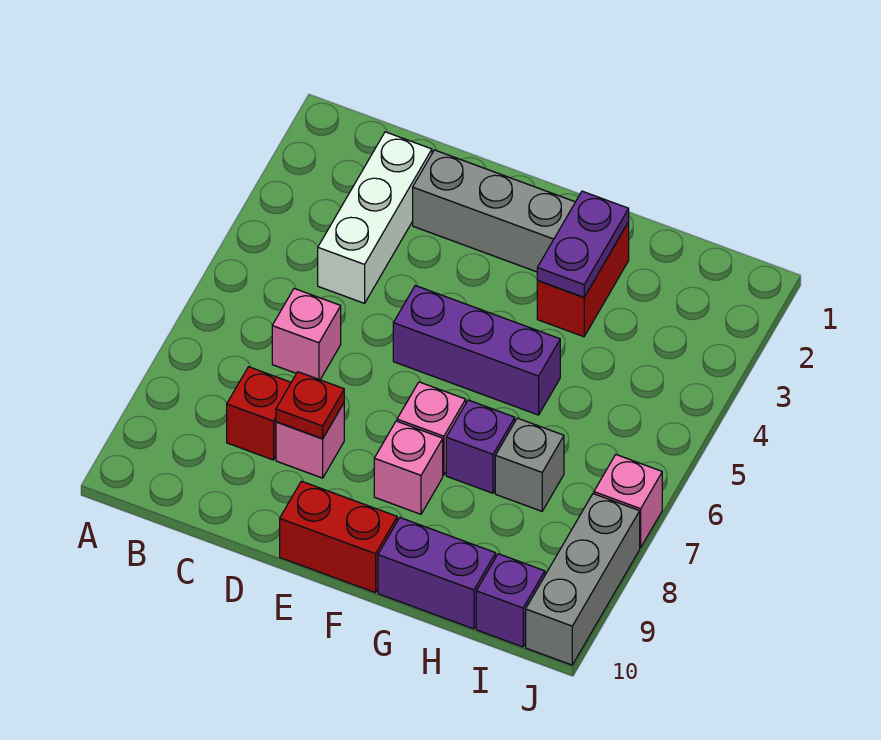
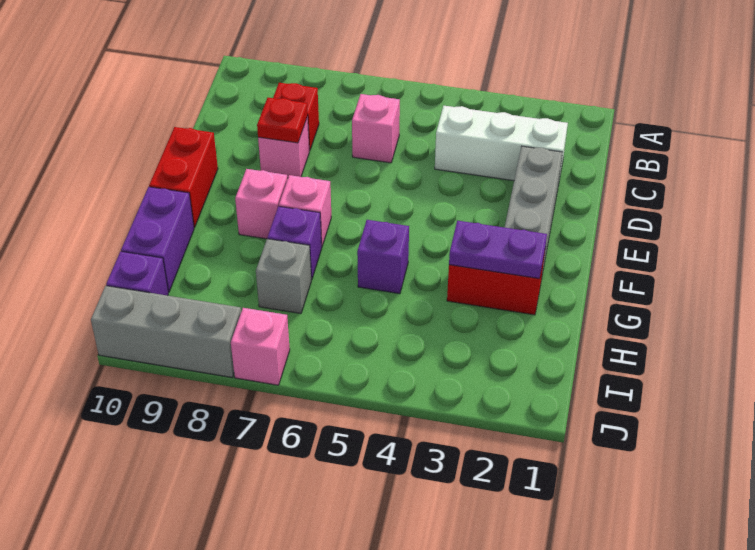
purple 1x3 brick [393,286,560,415] -> purple 1x1 brick [357,220,409,294]

